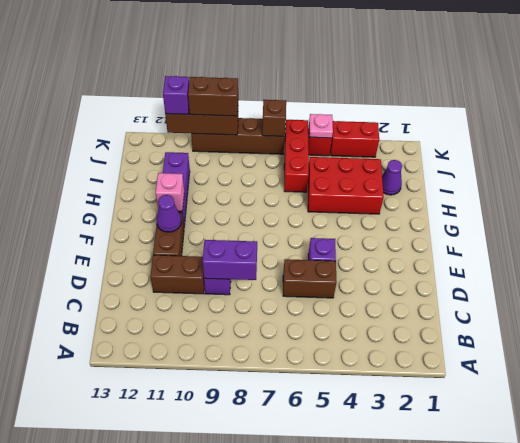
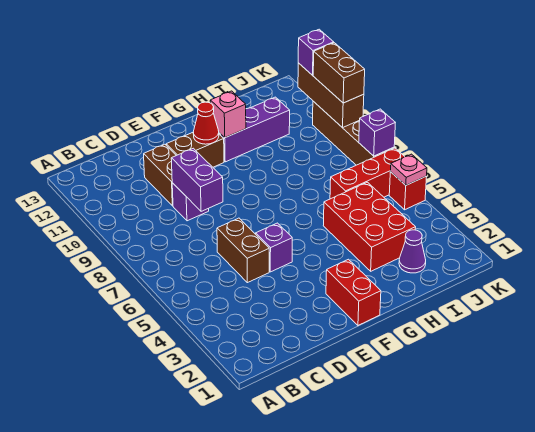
purple 1x1 cone [157,195,181,232] -> red 1x1 cone [193,102,219,144]
red 1x2 brick [330,121,379,157] -> red 1x2 brick moved to [326,259,381,325]
brown 1x1 brick [262,100,286,136] -> purple 1x1 brick [359,109,395,156]

